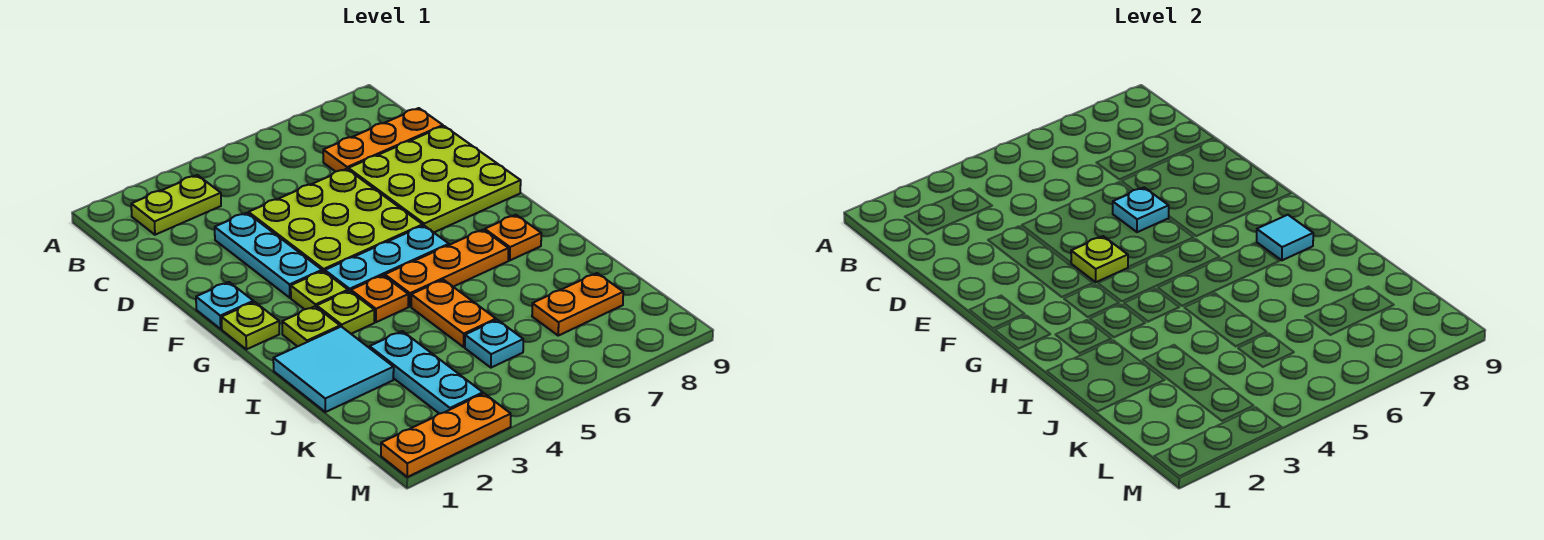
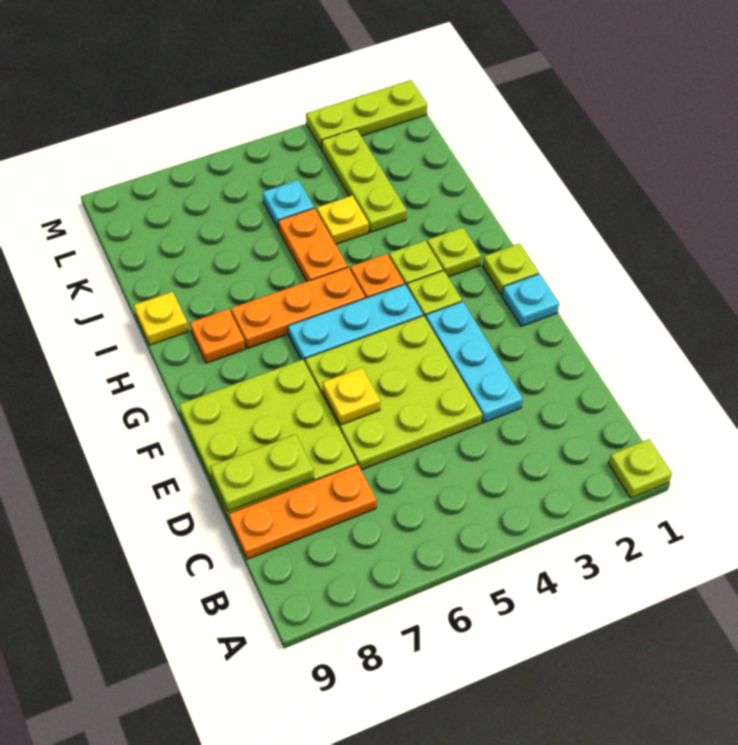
lime 1x2 plate [131,175,221,235] -> lime 1x2 plate moved to [210,434,314,511]
cyan 1x1 plate [1113,188,1169,232] -> yellow 1x1 plate [322,368,380,425]
lime 1x1 plate [1071,236,1128,282] -> lime 1x1 plate moved to [608,439,672,498]
cyan 1x1 tile [1257,215,1313,260] -> none
cyan 2x2 tile [273,327,394,412] -> none
none -> yellow 1x1 plate [134,292,189,345]
cyan 1x3 plate [370,331,483,414] -> lime 1x3 plate [322,129,407,232]
none -> yellow 1x1 plate [317,195,369,244]
orange 1x2 plate [532,273,623,336] -> none
orange 1x3 plate [381,394,511,477] -> lime 1x3 plate [306,80,427,149]

